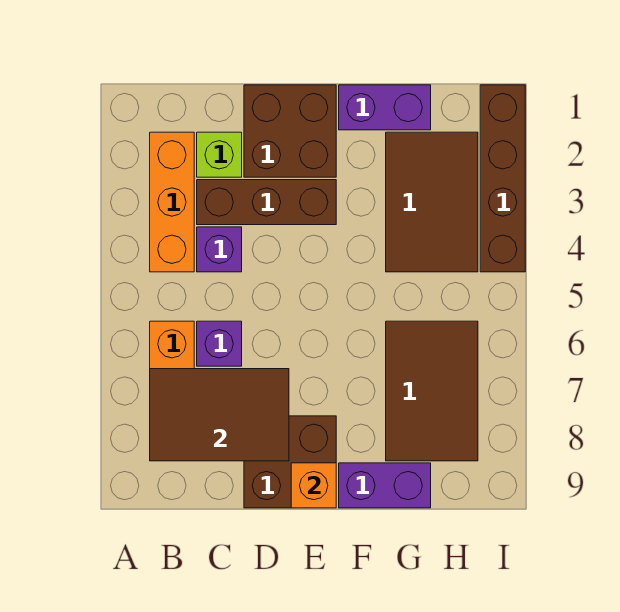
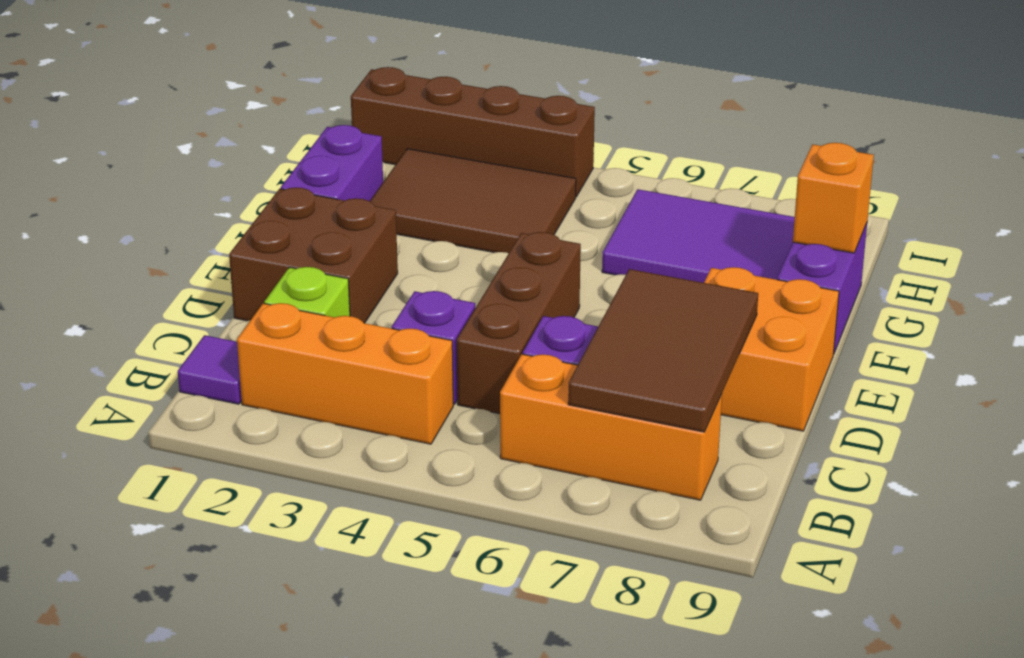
none -> purple 1x1 tile [178,335,242,404]
brown 1x3 brick [197,180,336,225] -> brown 1x3 brick moved to [457,232,581,414]
brown 2x2 brick [244,416,336,508] -> orange 2x2 brick [704,267,839,431]
orange 1x1 brick [291,463,336,508] -> orange 1x1 brick moved to [793,143,874,253]
brown 2x3 tile [386,321,478,461] -> purple 2x3 tile [602,189,795,283]

